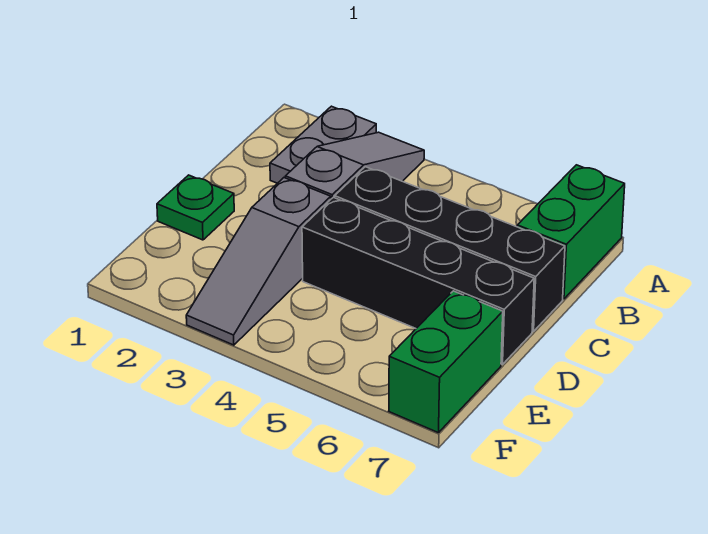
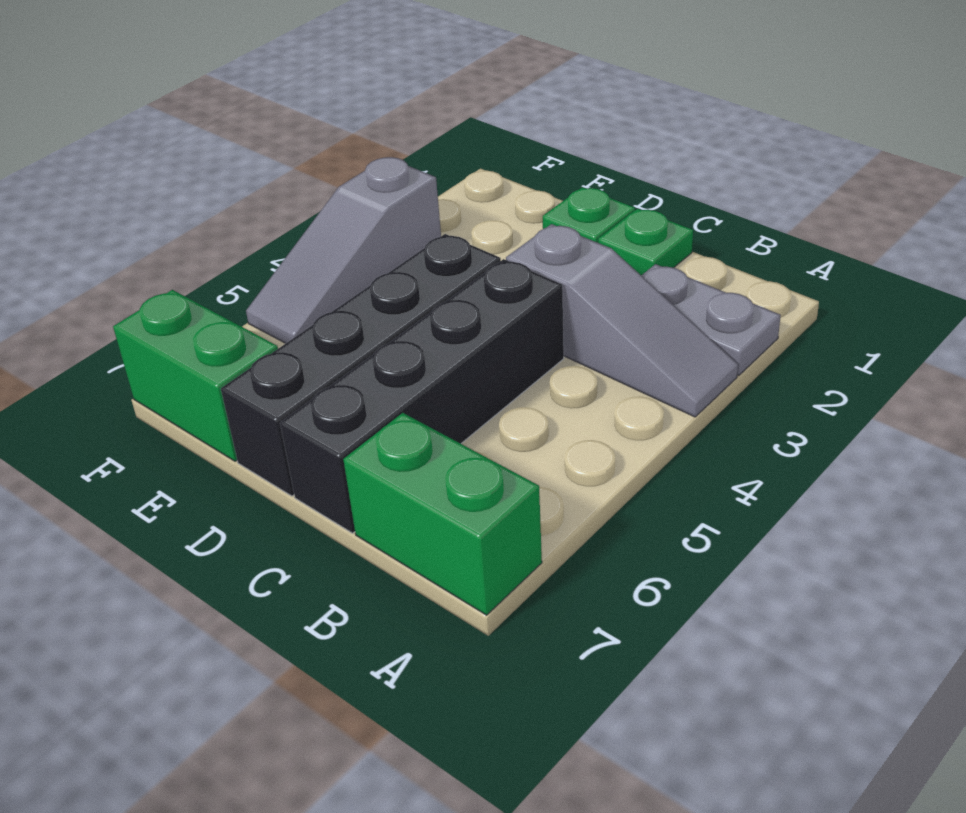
none -> green 1x1 plate [598,209,693,275]
grey 1x3 slope [186,178,331,345] -> grey 1x3 slope turned to [246,157,441,343]

